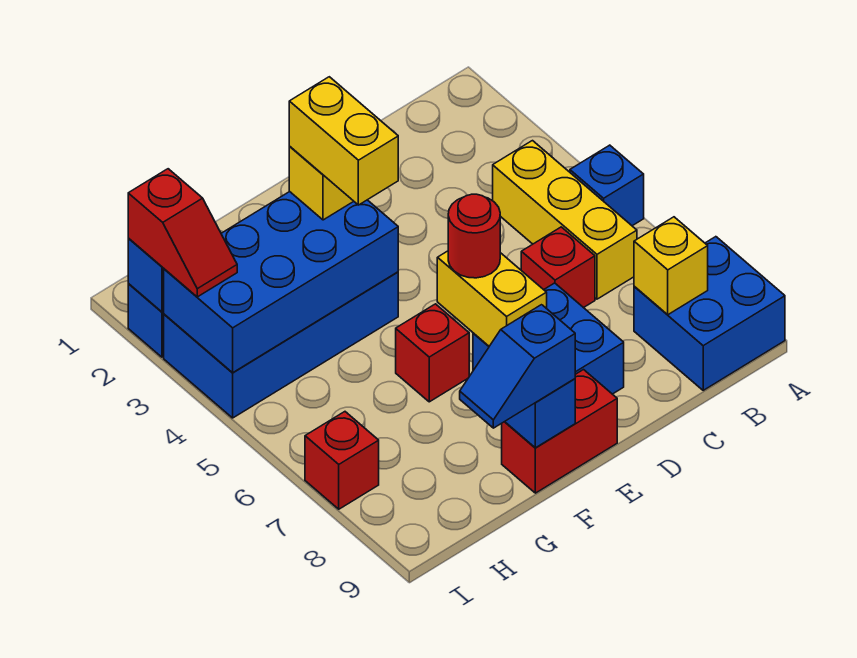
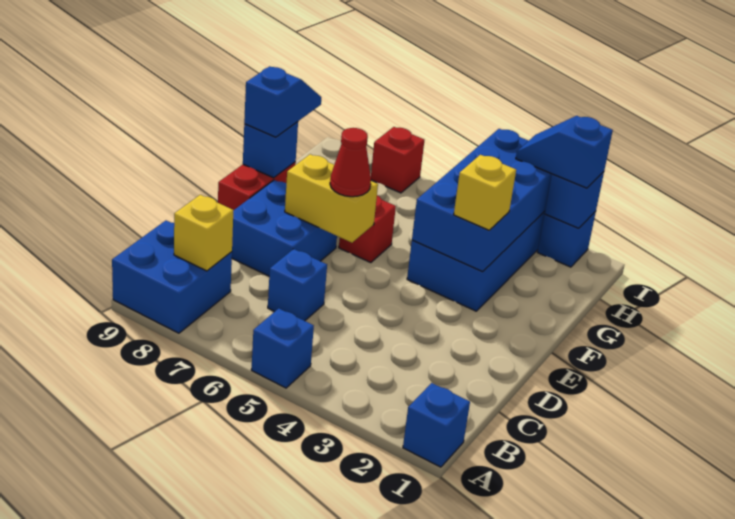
none -> blue 1x1 brick [403,383,470,467]
yellow 1x3 brick [493,141,637,299] -> none
red 1x1 brick [521,227,595,308] -> blue 1x1 brick [268,249,327,321]
red 1x1 round brick [448,194,500,278] -> red 1x1 cone [330,128,371,197]
yellow 1x2 brick [289,77,398,205] -> none
red 1x2 slope [128,169,237,297] -> blue 1x2 slope [516,116,613,188]

